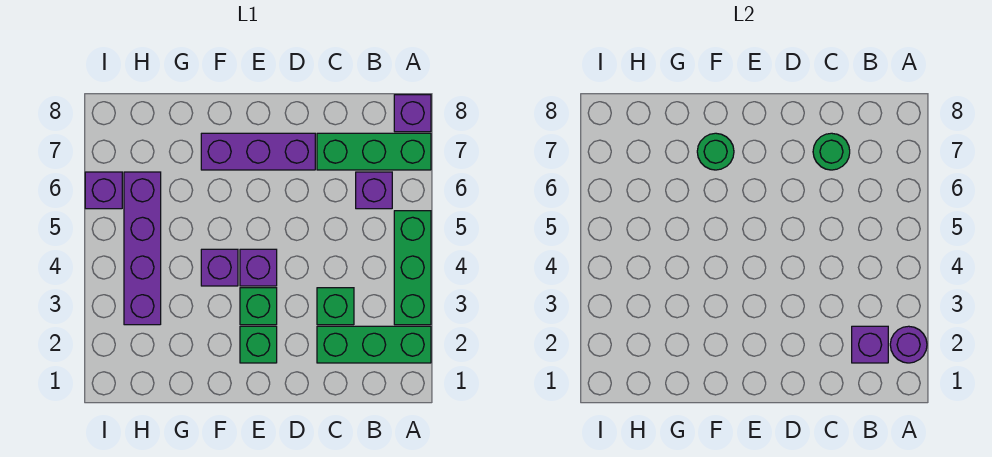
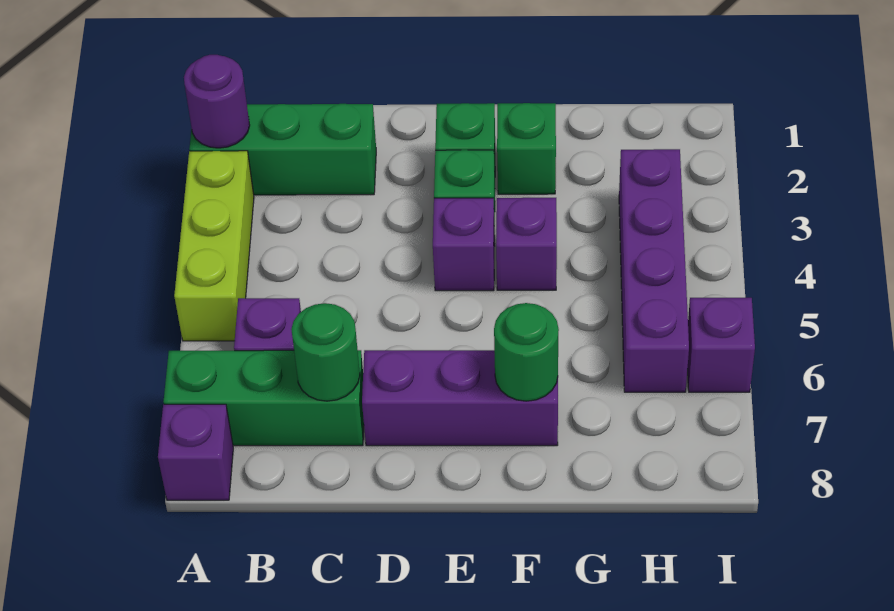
green 1x3 brick [394,211,431,325] -> lime 1x3 brick [174,151,254,341]
purple 1x1 brick [852,326,888,363] -> none
green 1x1 brick [317,288,354,325] -> green 1x1 brick moved to [497,103,556,194]

